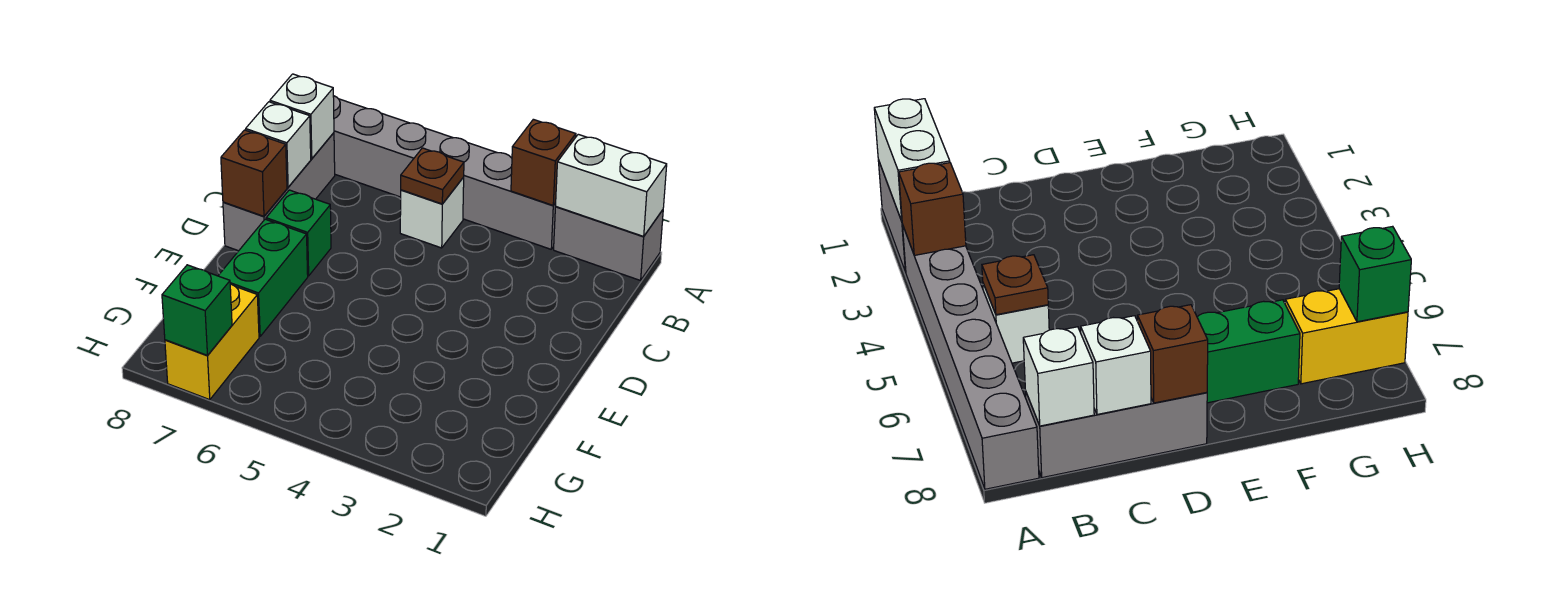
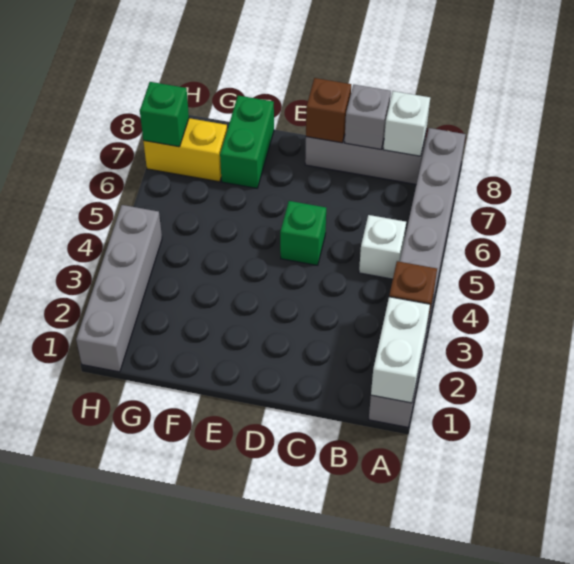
brown 1x1 plate [401,148,464,204] -> none
white 1x1 brick [246,102,311,187] -> grey 1x1 brick [345,85,391,150]
green 1x1 brick [266,190,331,276] -> green 1x1 brick moved to [280,201,326,265]
green 1x2 brick [218,219,308,337] -> green 1x2 brick turned to [220,96,274,188]
none -> grey 1x4 brick [76,205,162,372]

